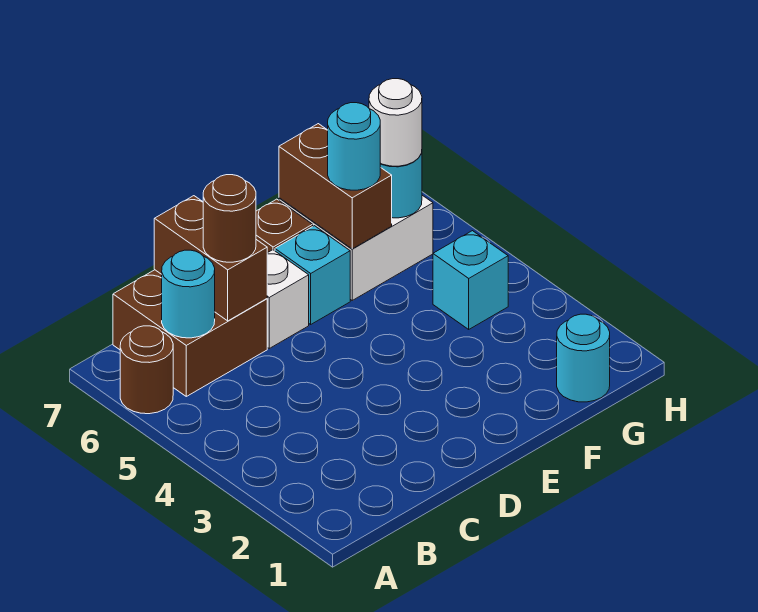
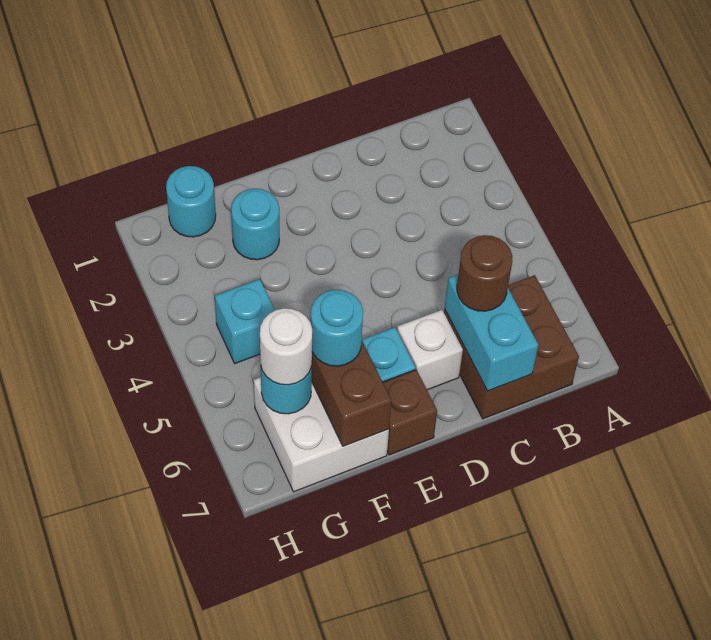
brown 1x1 round brick [120,326,173,414] -> none
cyan 1x1 round brick [162,250,215,338] -> cyan 1x1 round brick moved to [231,189,279,260]
brown 1x2 brick [154,196,267,321] -> cyan 1x2 brick [445,275,538,391]

